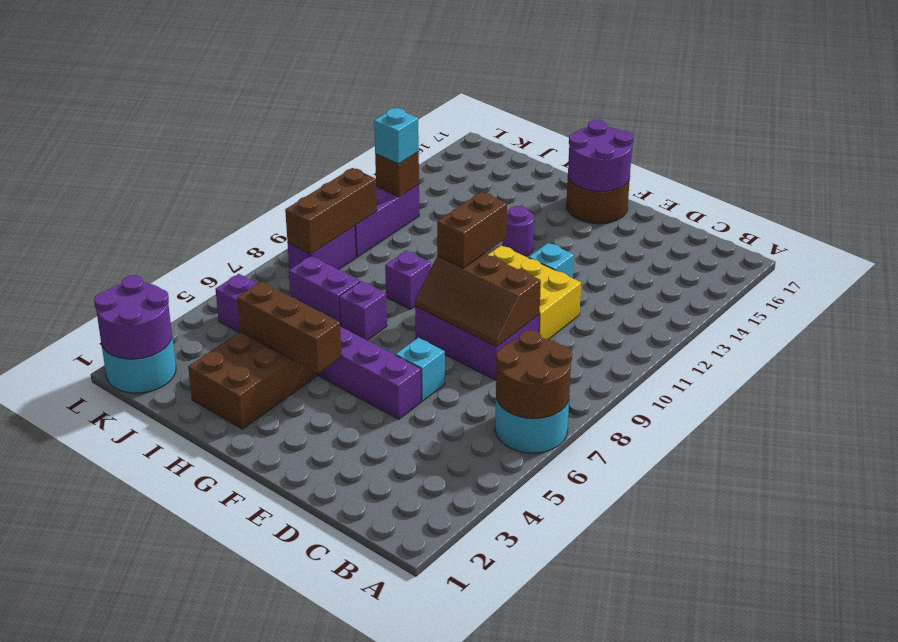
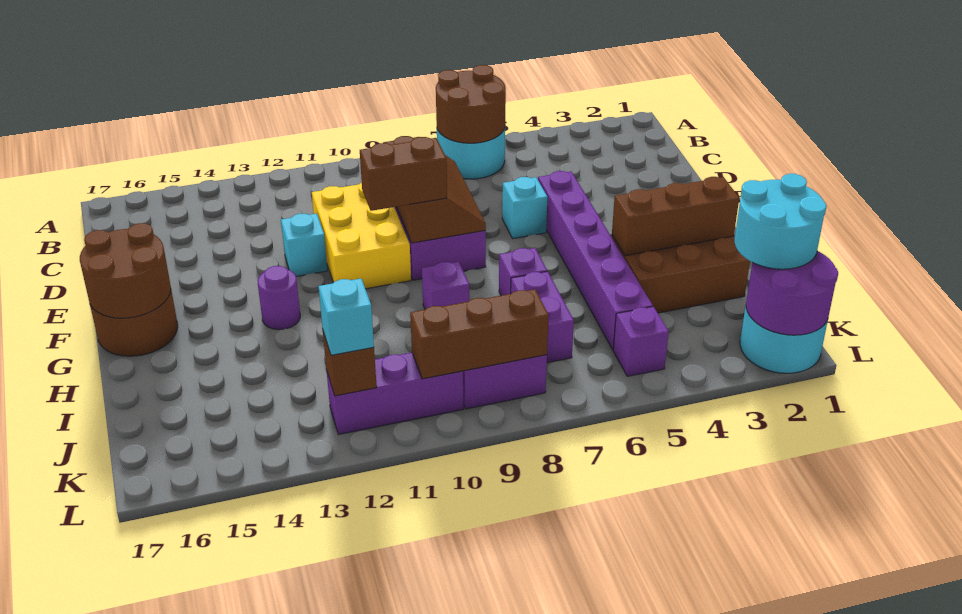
purple 2x2 round brick [568,120,633,192] -> brown 2x2 round brick [80,223,171,318]
brown 1x3 brick [237,282,342,373] -> brown 1x3 brick turned to [612,177,739,256]
none -> cyan 2x2 round brick [734,174,826,269]

